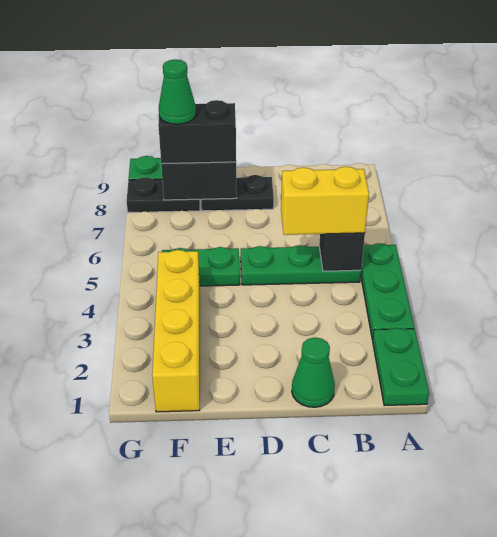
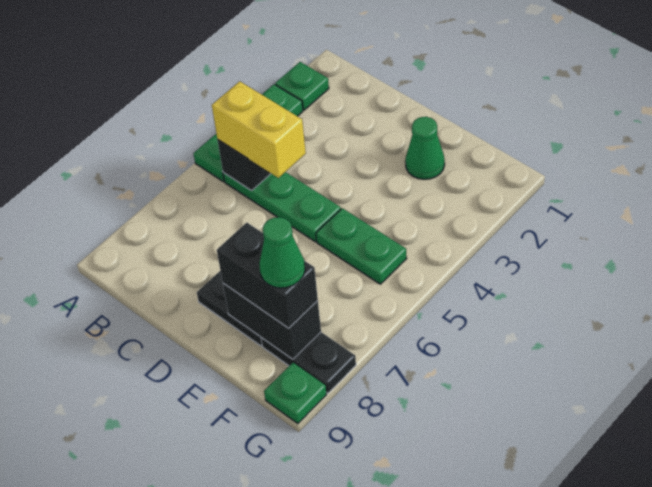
green 1x2 plate [373,328,429,406] -> green 1x1 plate [275,62,329,110]
green 1x1 cone [292,337,335,407] -> green 1x1 cone moved to [405,117,445,179]
yellow 1x4 brick [152,250,200,412] -> none

